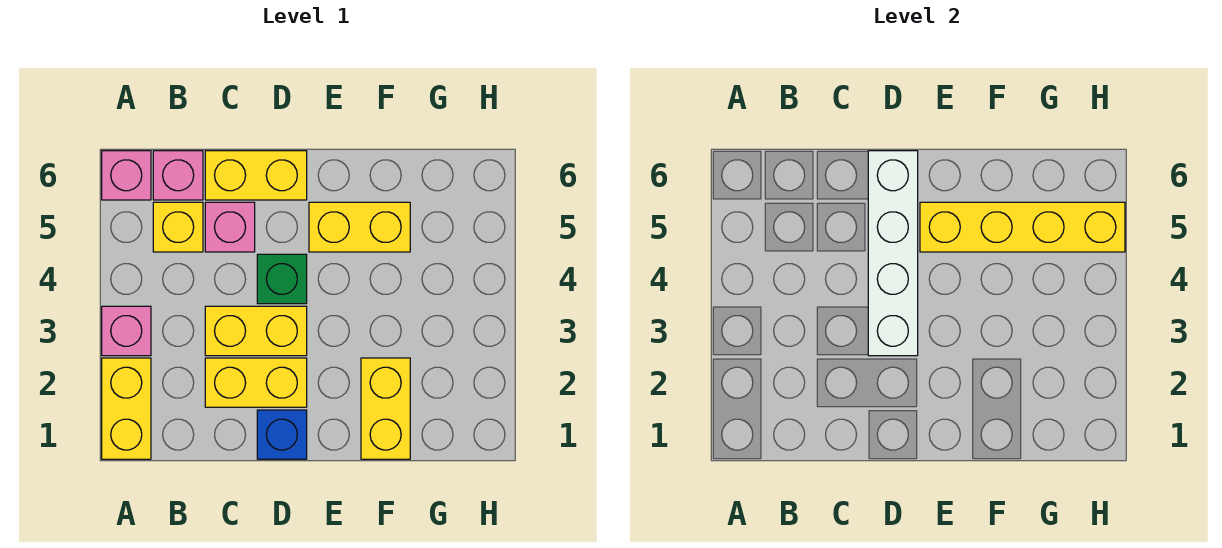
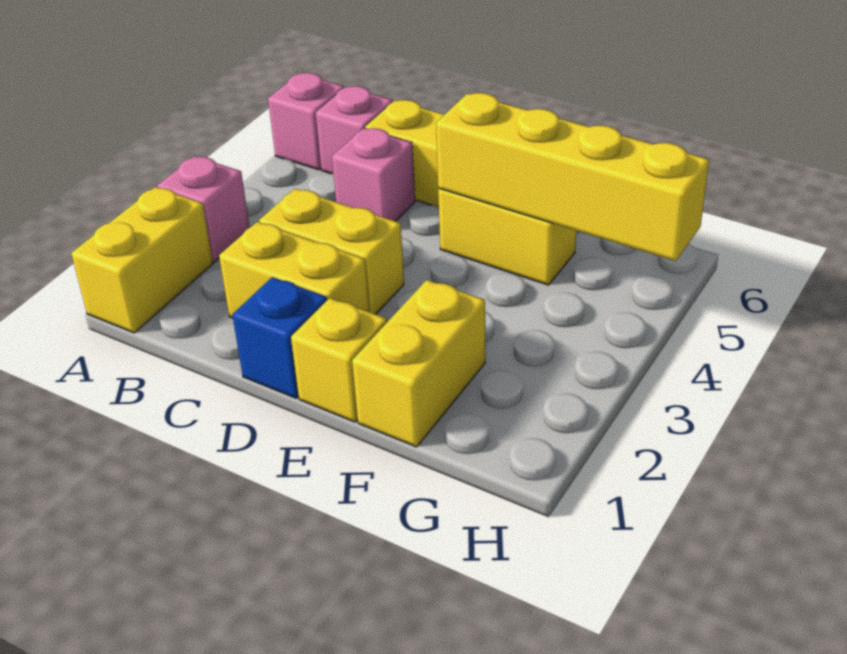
yellow 1x1 brick [153,202,203,252] -> yellow 1x1 brick moved to [291,298,387,422]
white 1x4 brick [868,151,918,356] -> none
green 1x1 brick [257,254,307,304] -> none

